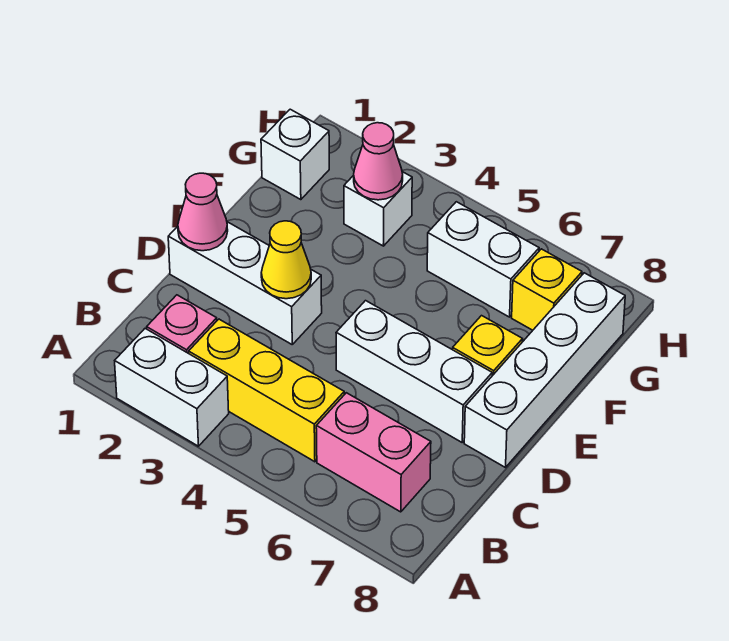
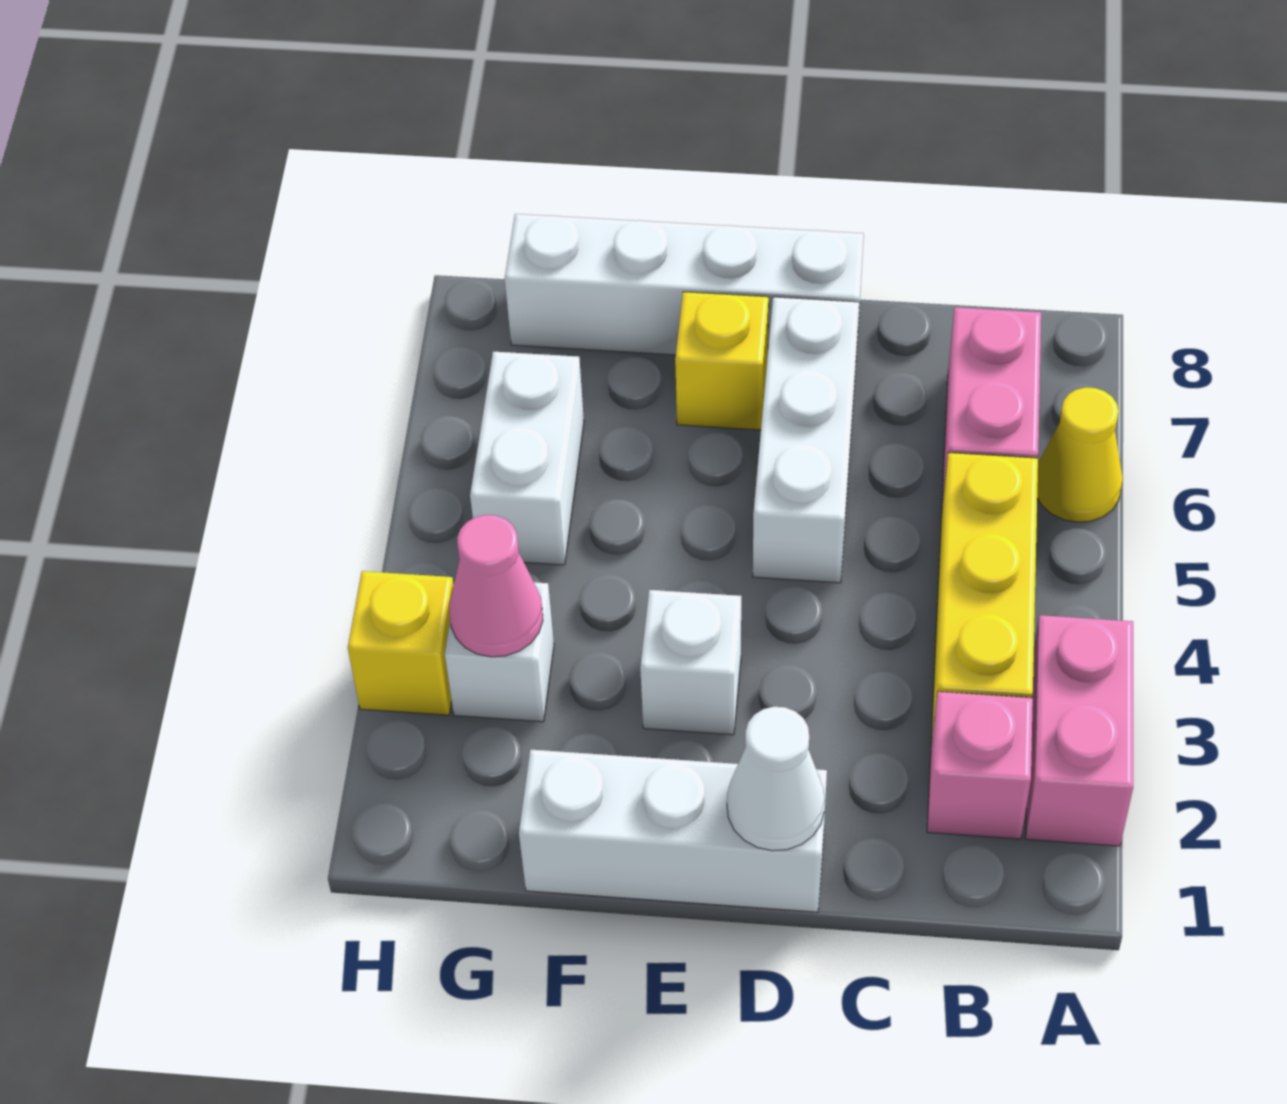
white 1x2 brick [115,329,229,446] -> pink 1x2 brick [1026,615,1133,846]
white 1x3 brick [168,222,322,344] -> white 1x3 brick turned to [519,750,827,912]
pink 1x1 cone [178,173,228,251] -> white 1x1 cone [727,707,825,851]
yellow 1x1 cone [261,221,311,299] -> yellow 1x1 cone moved to [1037,387,1123,522]
white 1x1 brick [261,109,329,200] -> white 1x1 brick moved to [640,590,741,735]
yellow 1x1 brick [512,249,582,330] -> yellow 1x1 brick moved to [348,571,454,715]

